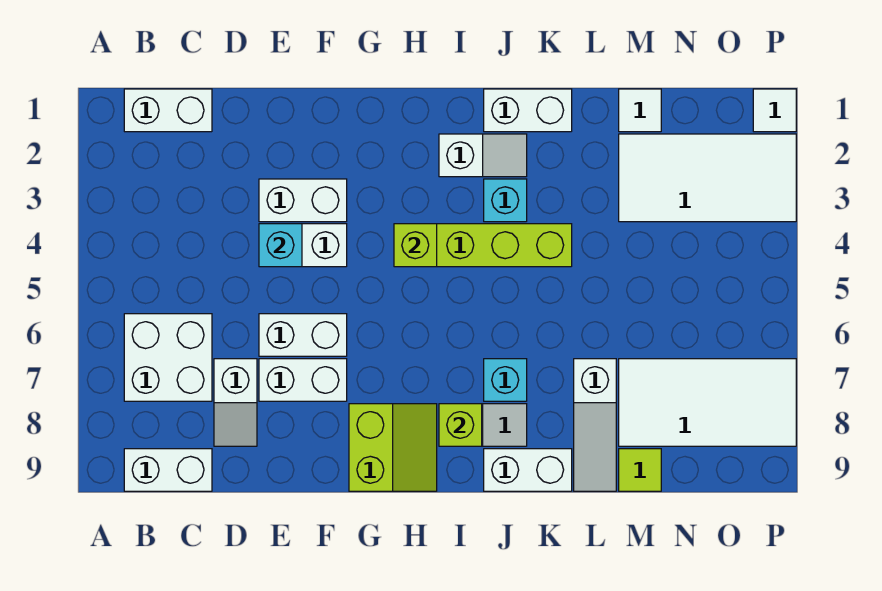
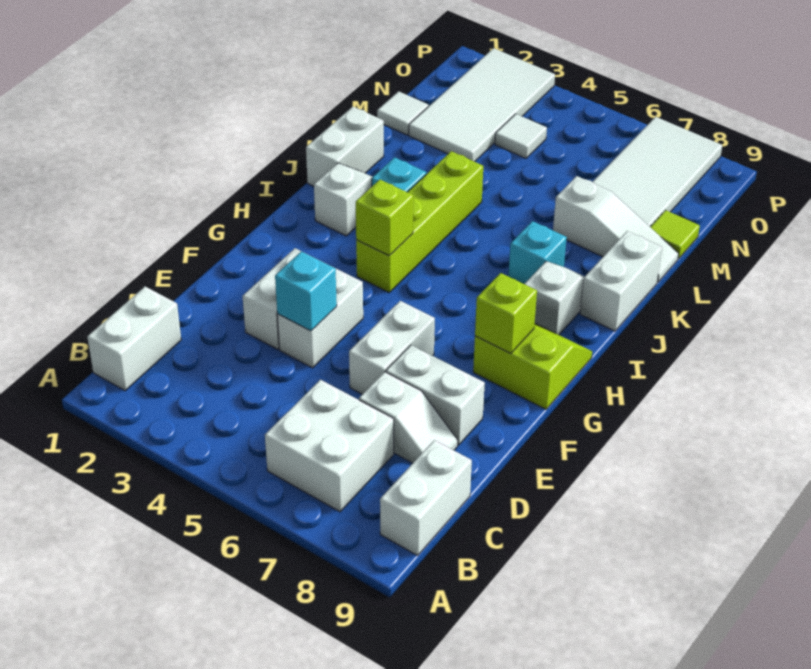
white 1x2 brick [259,359,347,401] -> white 1x2 brick turned to [386,345,485,445]
lime 1x1 brick [439,404,482,446] -> lime 1x1 brick moved to [475,273,537,354]
white 1x1 tile [753,89,796,132] -> white 1x1 tile moved to [495,114,547,158]

